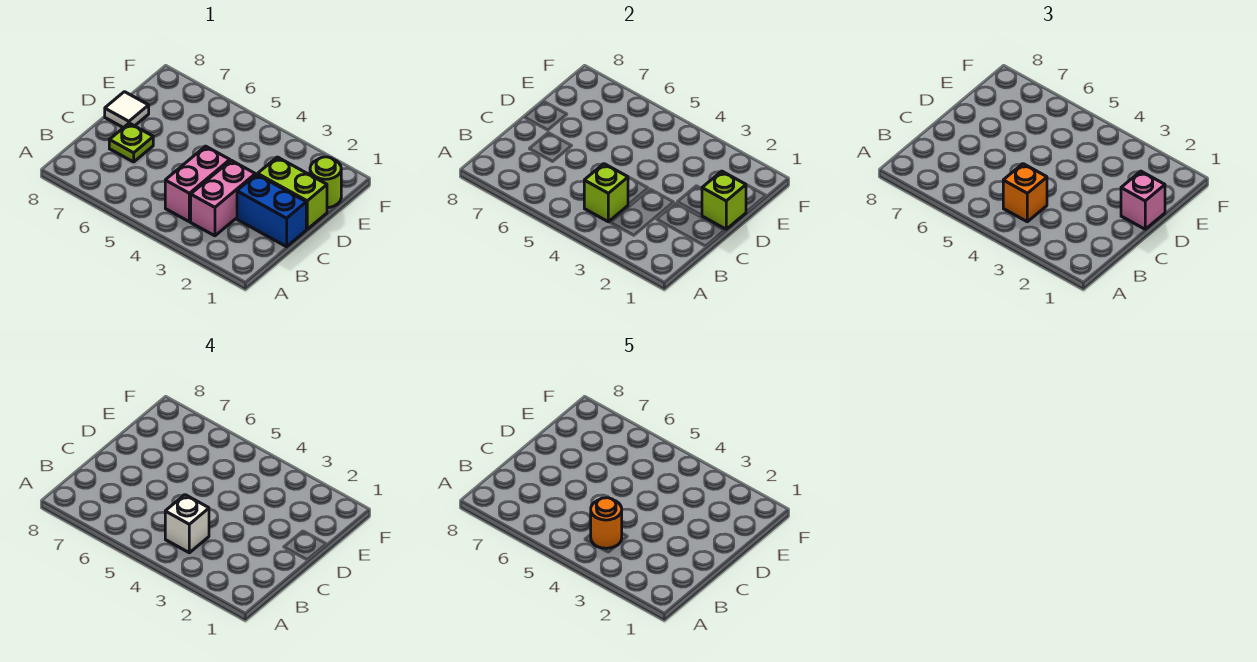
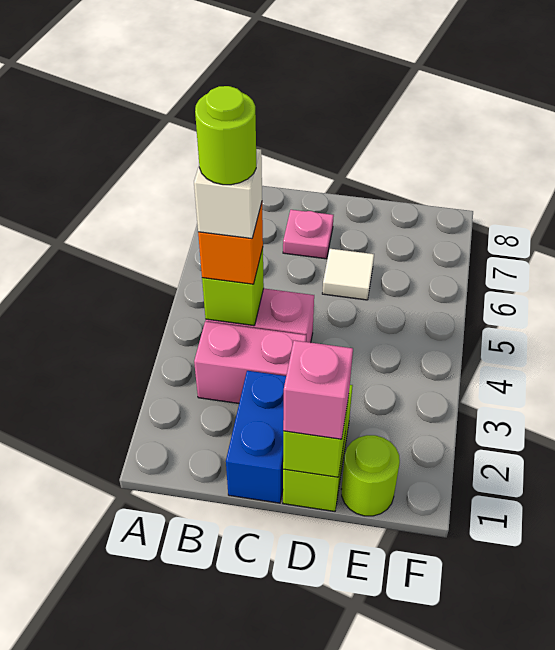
orange 1x1 round brick [591,498,622,548] -> lime 1x1 round brick [195,86,256,185]
lime 1x1 plate [109,123,153,162] -> pink 1x1 plate [283,210,334,259]
white 1x1 tile [105,92,149,128] -> white 1x1 tile moved to [322,249,374,300]

